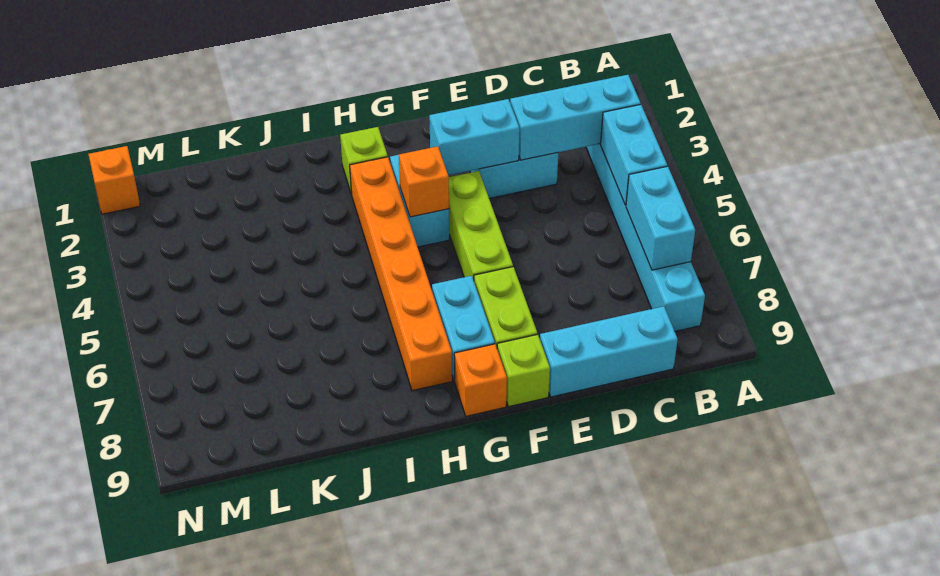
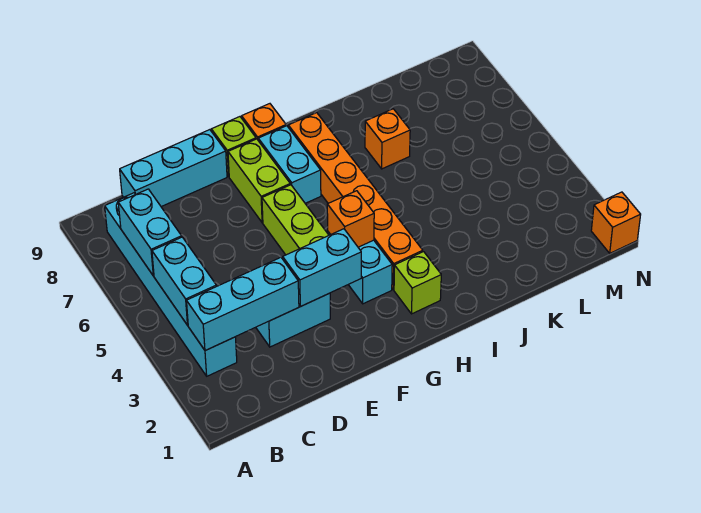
none -> orange 1x1 brick [365,109,410,169]

